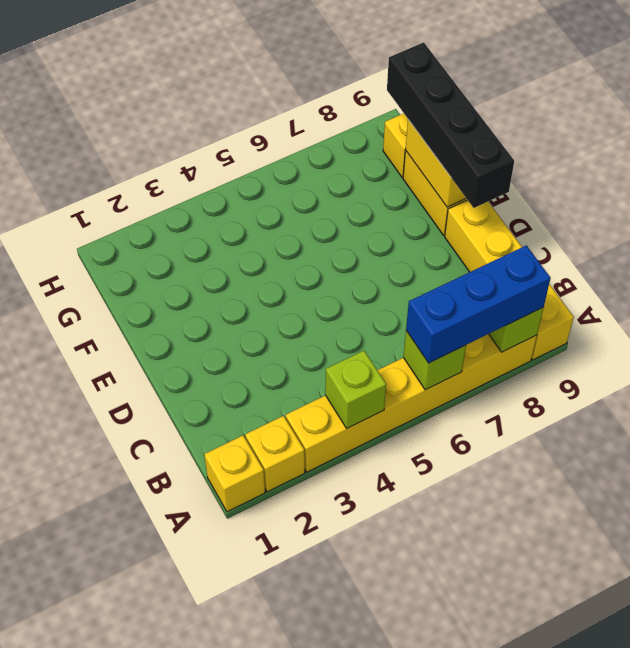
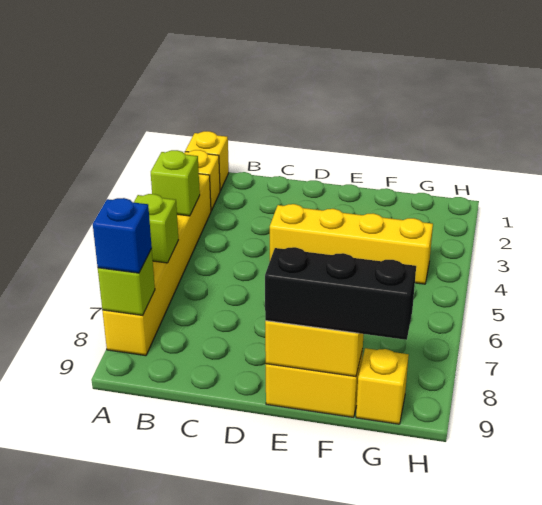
blue 1x3 brick [406,245,551,363] -> blue 1x1 brick [93,198,152,273]
yellow 1x4 brick [445,200,574,360] -> yellow 1x4 brick moved to [270,204,433,284]
black 1x4 brick [387,42,514,208] -> black 1x3 brick [265,247,416,340]

